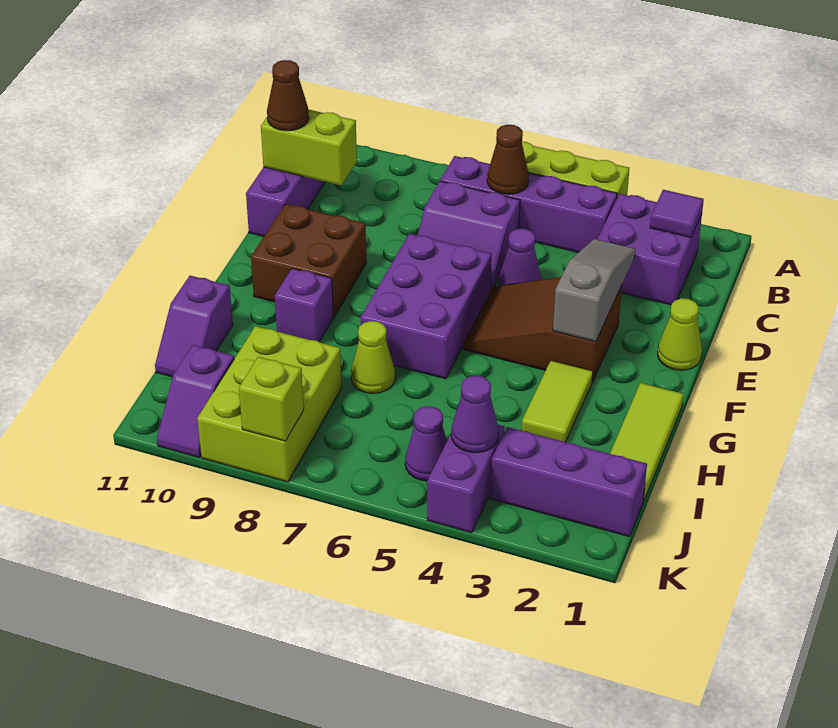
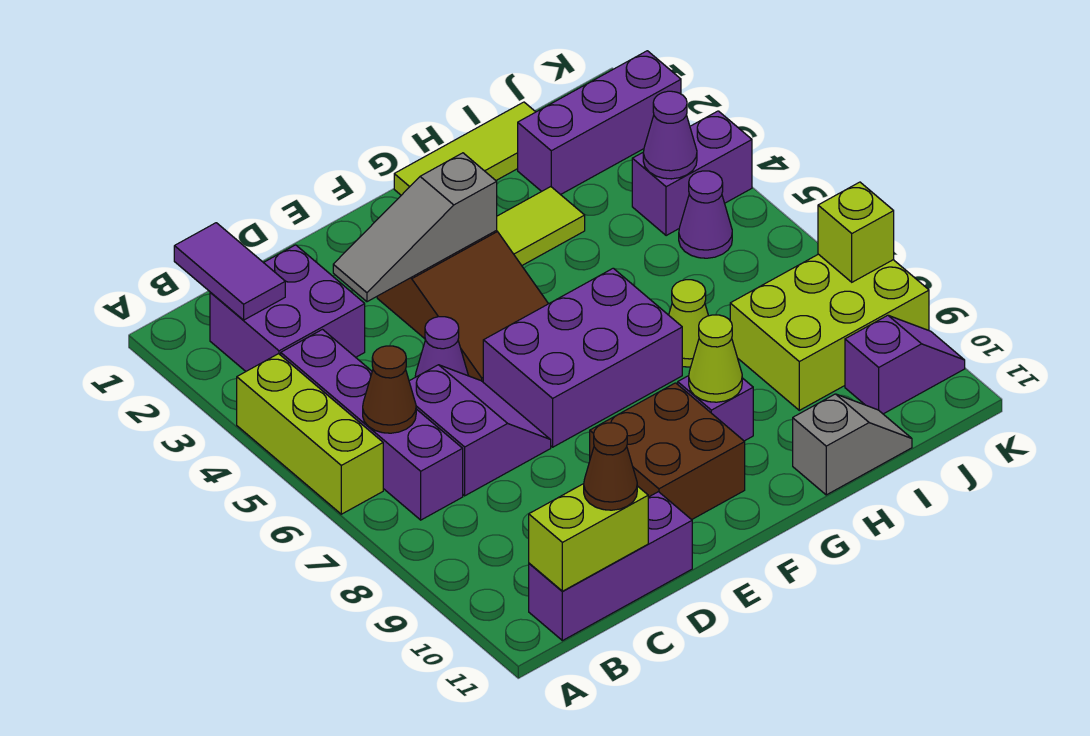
purple 1x1 tile [650,190,704,238] -> purple 1x2 tile [174,223,285,320]
lime 1x2 brick [261,110,357,185] -> lime 1x2 brick turned to [529,484,648,591]
lime 1x1 cone [658,298,702,370] -> lime 1x1 cone moved to [689,315,742,402]
purple 1x2 slope [155,276,233,377] -> grey 1x2 slope [793,394,912,495]
purple 1x3 brick [490,427,647,537] -> purple 1x3 brick turned to [518,51,681,195]

